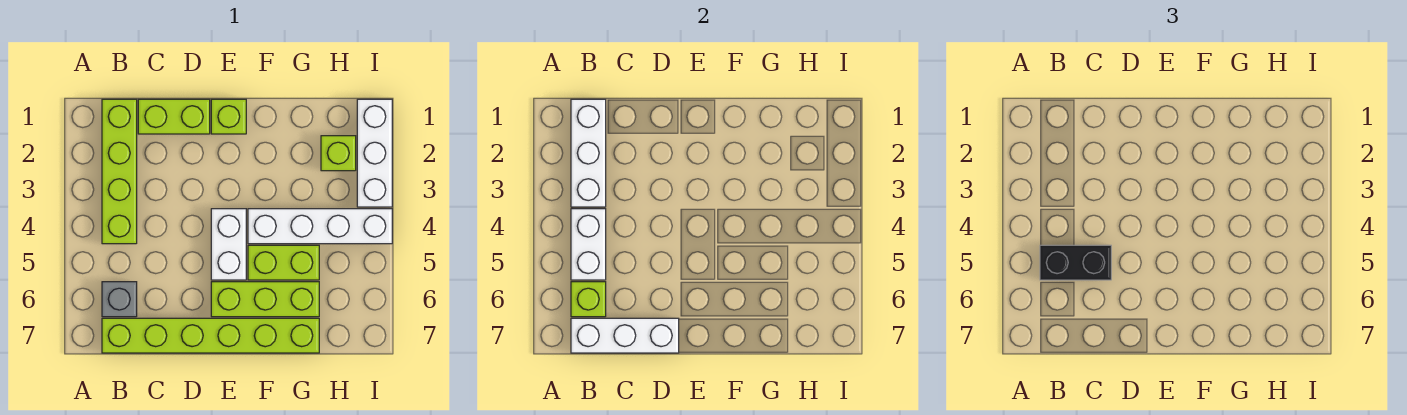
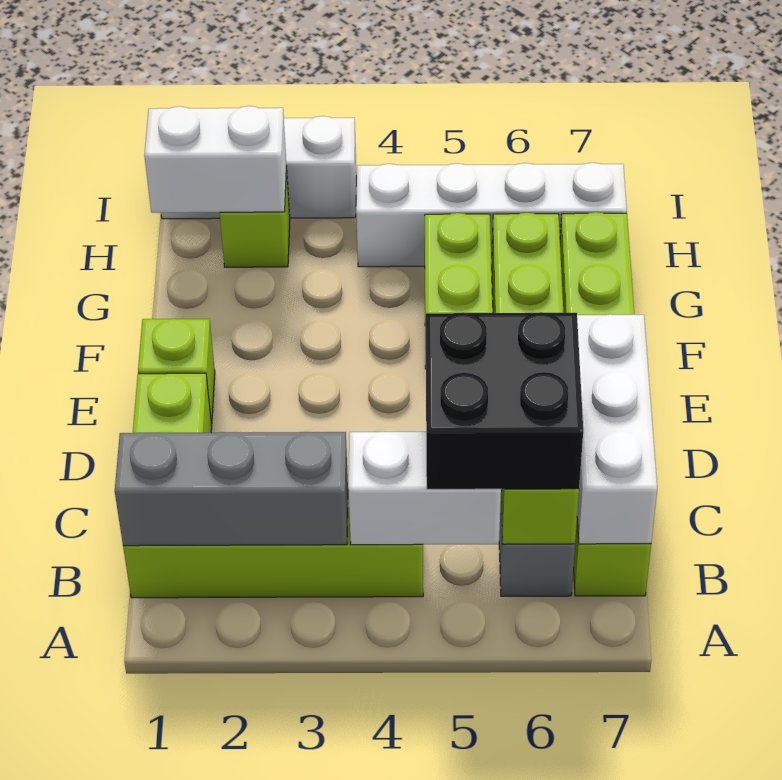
white 1x3 brick [571,99,606,207] -> grey 1x3 brick [115,432,348,546]
black 1x2 brick [1040,245,1111,280] -> black 2x2 brick [425,312,583,489]
white 1x2 brick [211,209,246,280] -> white 1x2 brick moved to [144,106,286,213]
white 1x4 brick [248,209,392,244] -> white 1x4 brick turned to [356,163,627,267]

